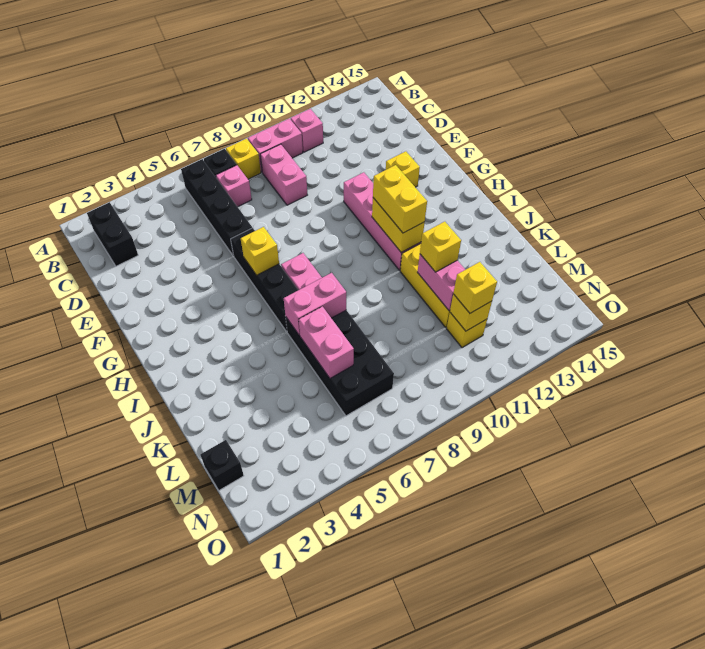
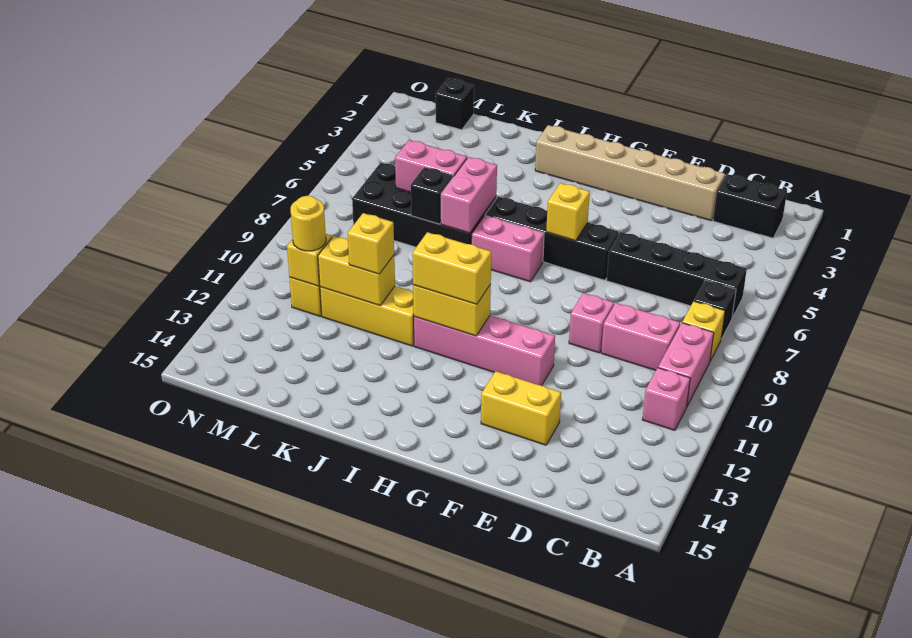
pink 1x1 brick [216,165,252,207] -> pink 1x1 brick moved to [569,293,614,353]
none -> tan 1x6 brick [535,125,725,221]
yellow 1x1 brick [386,151,420,187] -> yellow 1x2 brick [481,371,561,445]
none -> black 1x1 brick [411,167,453,224]
pink 1x2 brick [417,254,465,311] -> yellow 1x2 brick [318,236,395,306]
yellow 1x1 brick [453,262,497,313] -> yellow 1x1 round brick [291,196,326,251]

